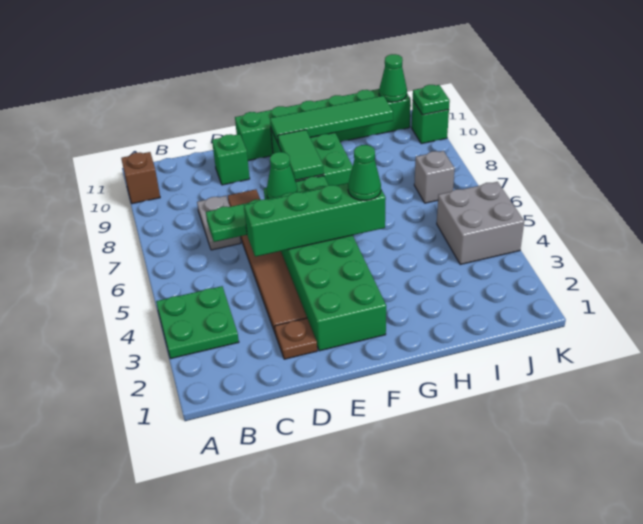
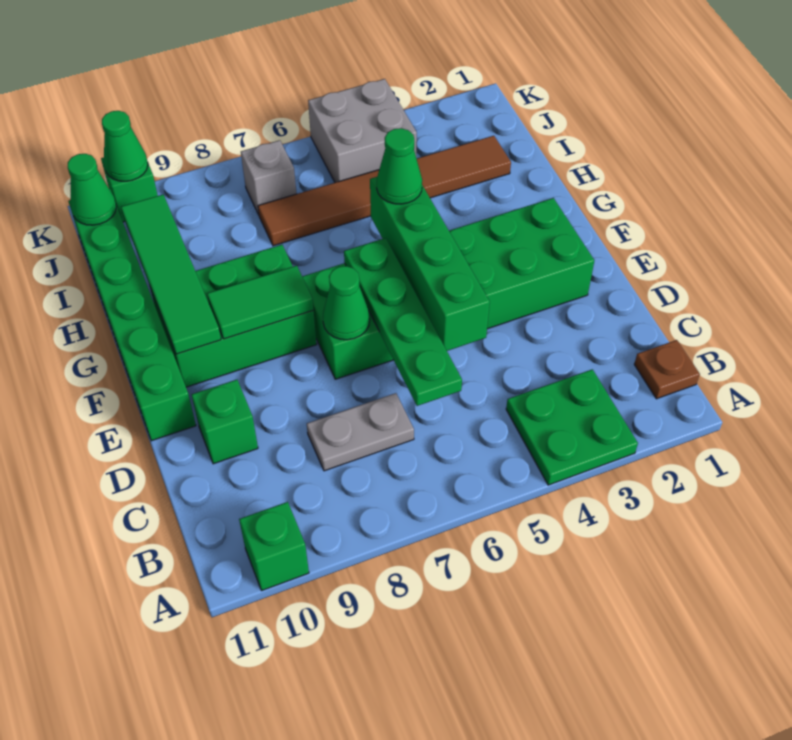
brown 1x1 brick [121,152,160,204] -> green 1x1 brick [239,502,309,591]
brown 1x1 plate [275,318,317,359] -> brown 1x1 plate moved to [634,340,700,399]
brown 1x6 tile [228,189,307,332] -> brown 1x6 tile moved to [258,136,511,246]
green 1x1 plate [413,85,450,115] -> green 1x1 cone [102,111,148,181]

